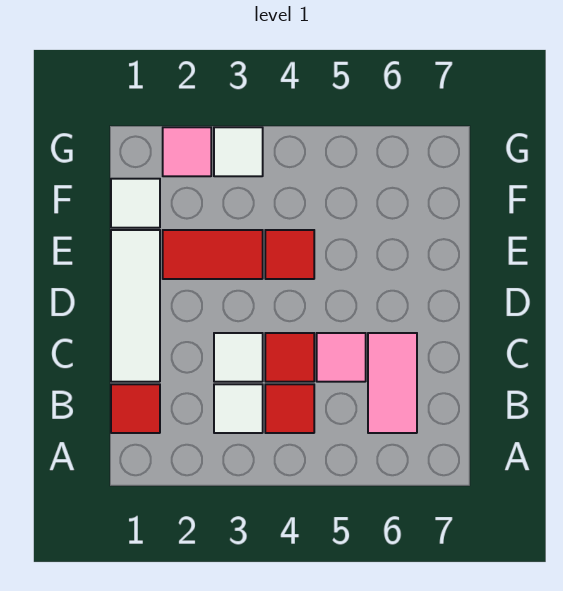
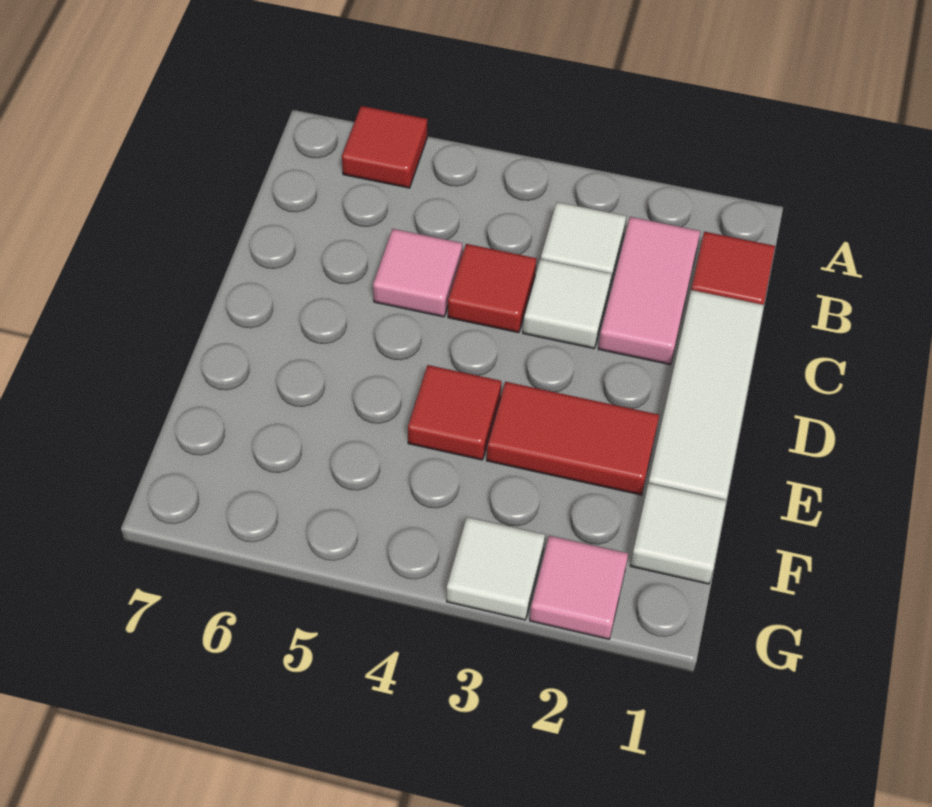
red 1x1 tile [265,384,314,433] -> red 1x1 tile moved to [342,106,427,188]
pink 1x2 tile [368,333,417,433] -> pink 1x2 tile moved to [598,217,700,365]

